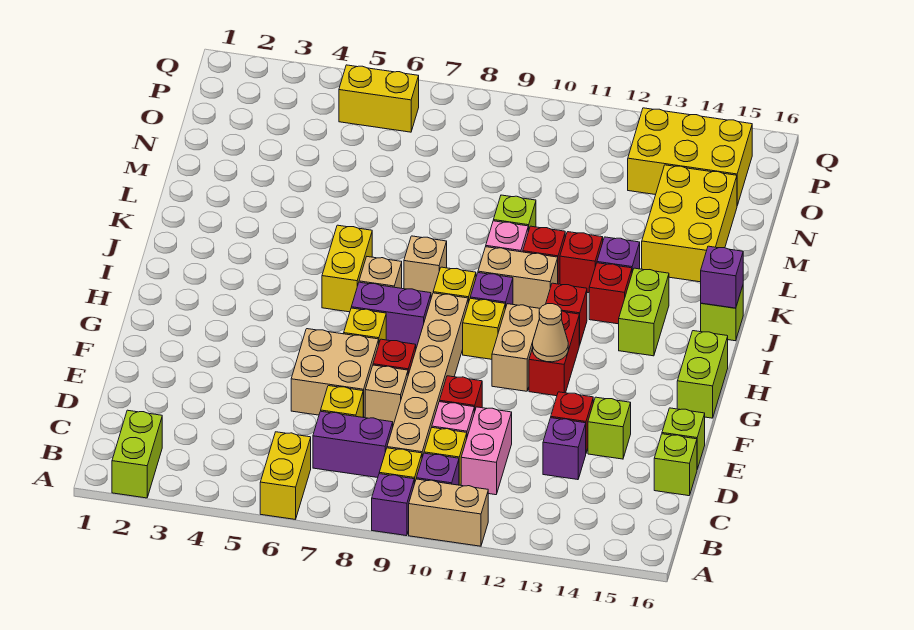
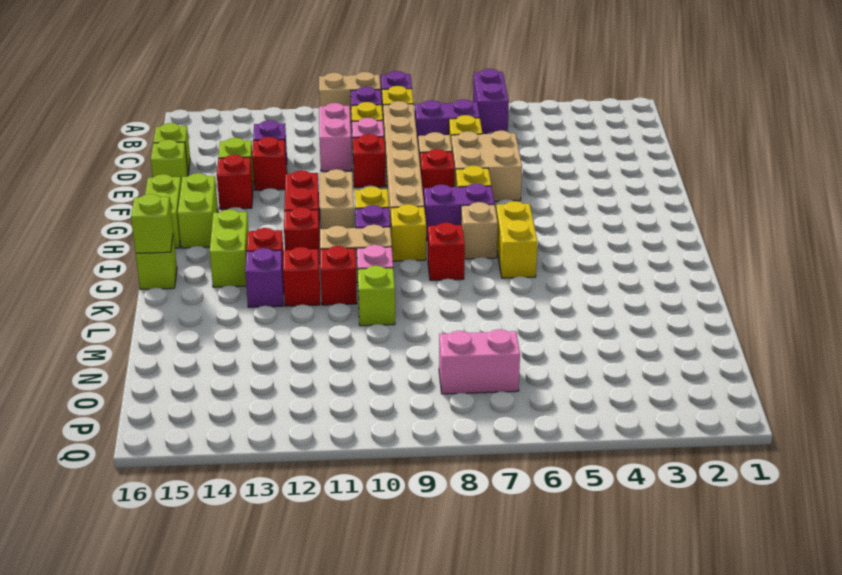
lime 1x2 brick [112,410,162,498] -> lime 1x2 brick moved to [178,173,218,248]
yellow 1x2 brick [260,432,311,520] -> purple 1x2 brick [473,69,509,134]
none -> red 1x1 brick [217,155,253,209]
tan 1x1 cone [533,304,568,362] -> none
tan 1x1 brick [404,236,447,297] -> red 1x1 brick [428,222,465,280]
purple 1x1 brick [701,246,743,308] -> lime 1x1 brick [131,194,173,253]
yellow 2x3 brick [642,165,737,282] -> none
none -> pink 1x2 brick [439,329,520,394]
yellow 2x3 brick [628,108,752,205] -> none
yellow 1x2 brick [339,65,419,132] -> none

